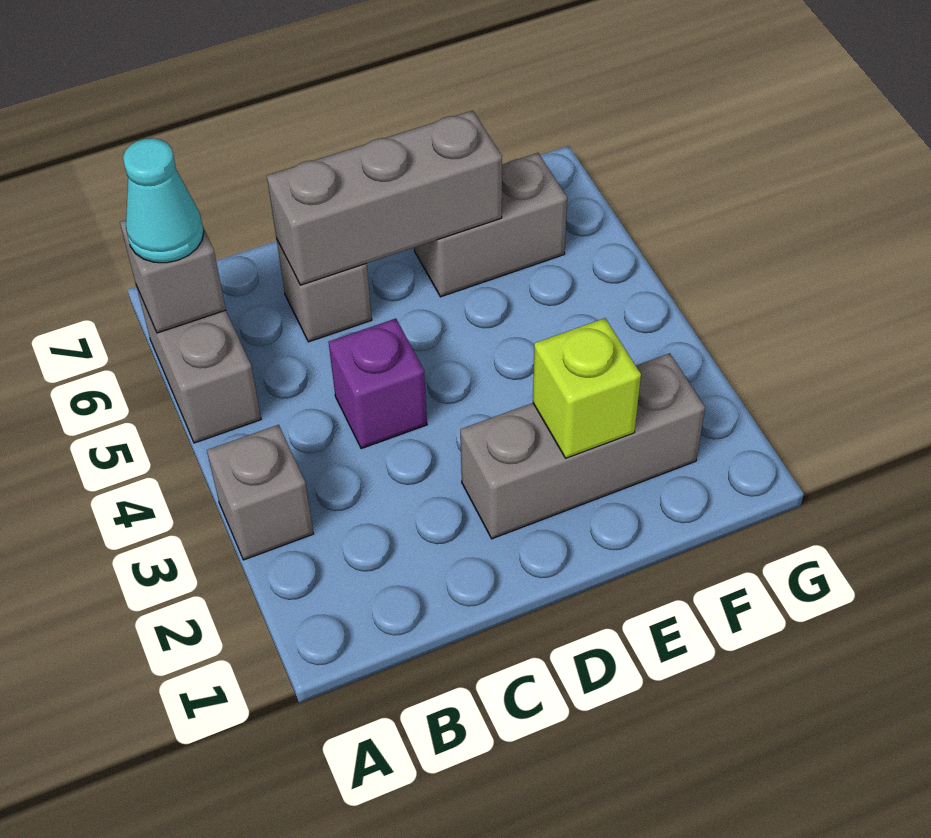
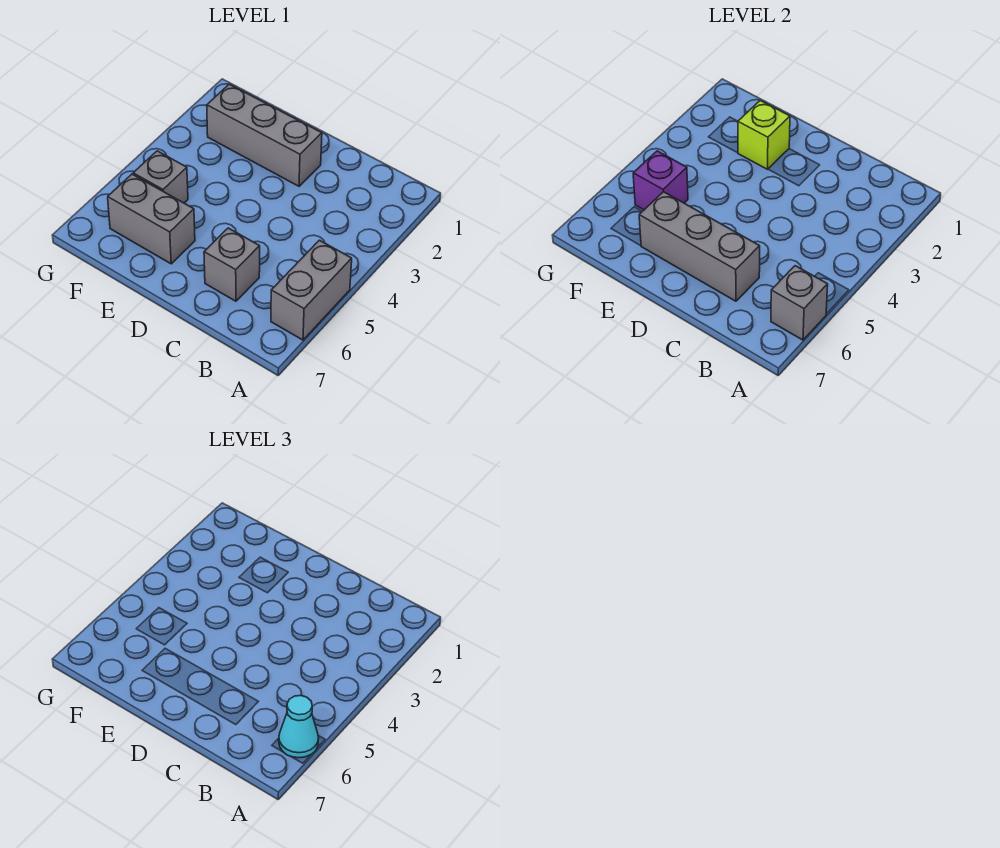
grey 1x1 brick [207,425,314,560] -> grey 1x1 brick moved to [133,151,188,203]
purple 1x1 brick [329,319,427,449] -> purple 1x1 brick moved to [633,151,688,210]

